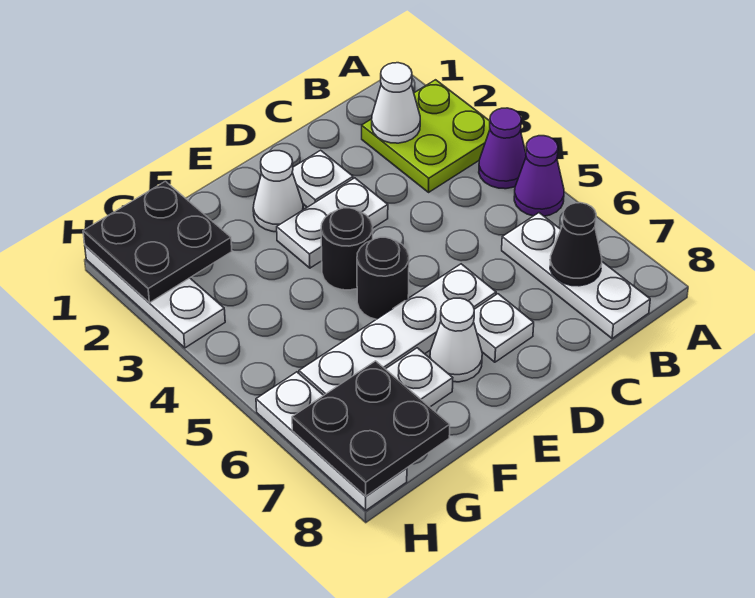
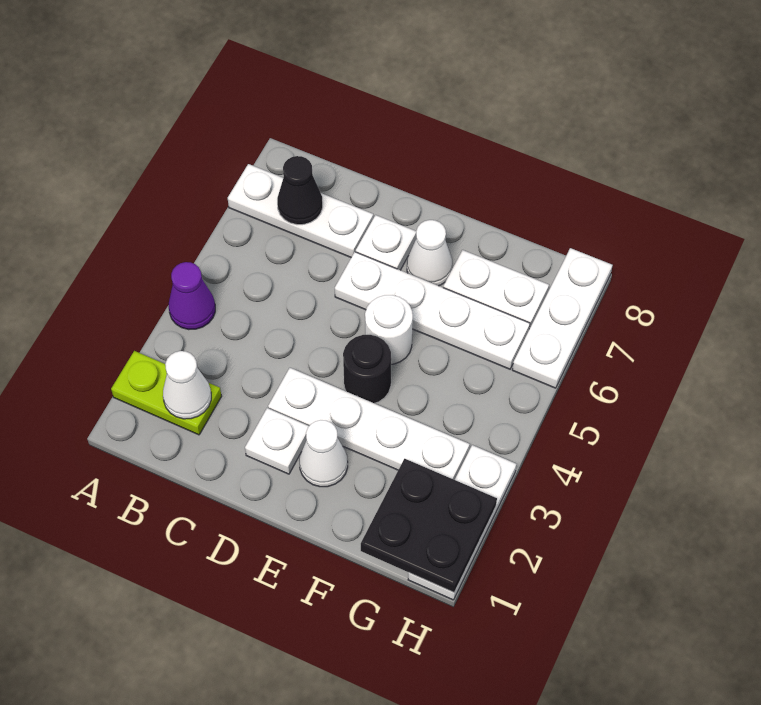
lime 2x2 plate [362,80,490,192] -> lime 1x2 plate [111,351,222,435]
purple 1x1 cone [514,136,564,216] -> none
white 1x3 plate [502,213,650,339] -> white 1x3 plate turned to [228,164,373,257]
white 1x2 plate [277,178,388,268] -> white 1x4 plate [268,368,470,480]
black 1x1 round brick [357,237,409,319] -> white 1x1 round brick [365,295,413,364]
black 2x2 plate [292,361,450,496] -> none

